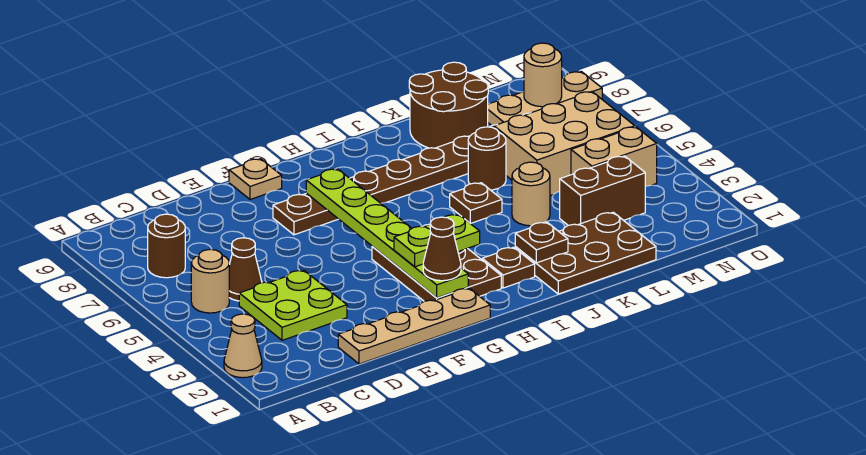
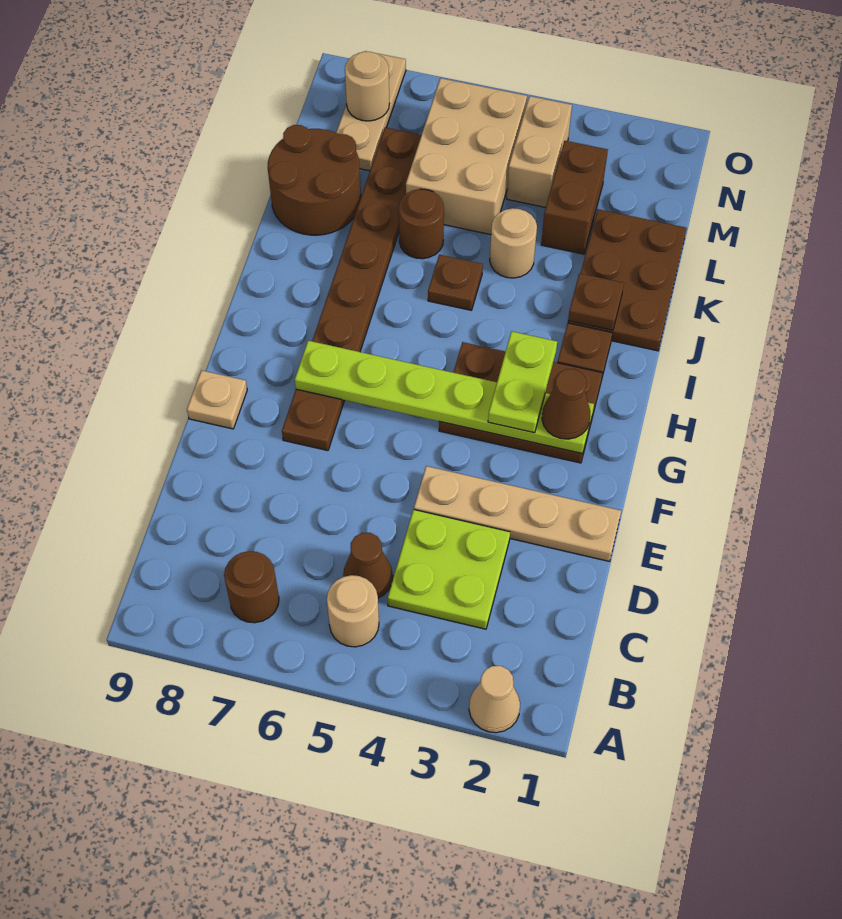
tan 1x4 plate [338,288,490,364] -> tan 1x4 plate turned to [414,466,621,561]

